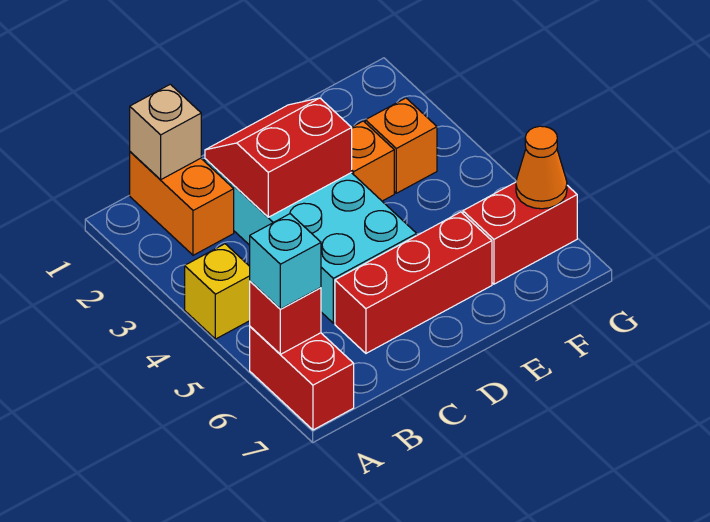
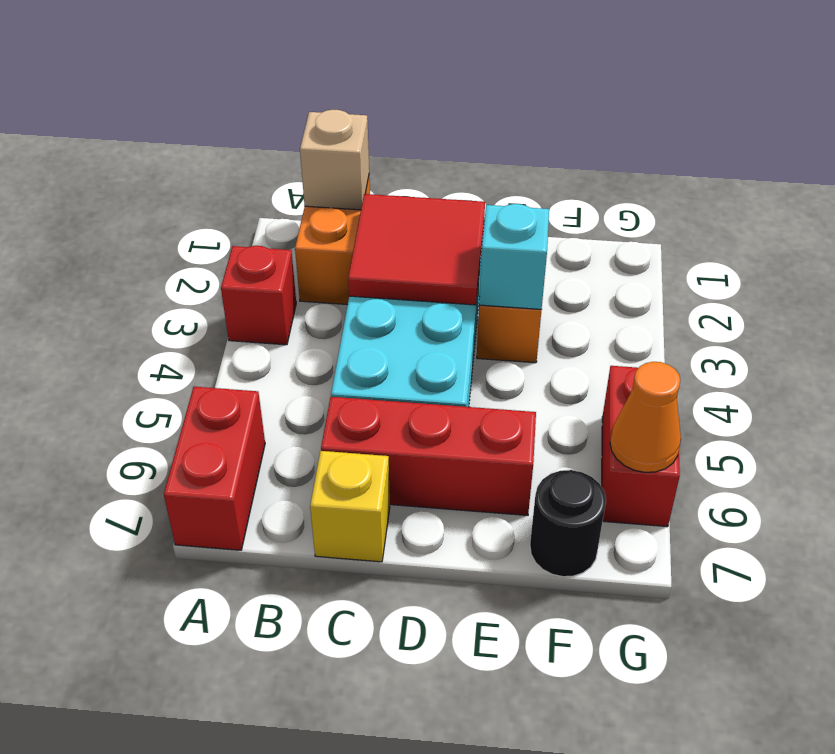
yellow 1x1 brick [185,244,250,339] -> yellow 1x1 brick moved to [310,451,390,562]
red 1x1 brick [250,281,321,354] -> red 1x1 brick moved to [221,246,296,345]
cyan 1x1 brick [250,214,321,309] -> cyan 1x1 brick moved to [479,204,549,309]
red 2x2 slope [205,98,352,217] -> red 2x2 tile [348,194,485,305]
orange 1x1 brick [365,98,437,193] -> none
red 1x2 brick [463,182,577,284] -> red 1x2 brick turned to [602,366,680,527]
none -> black 1x1 round brick [530,470,606,577]

